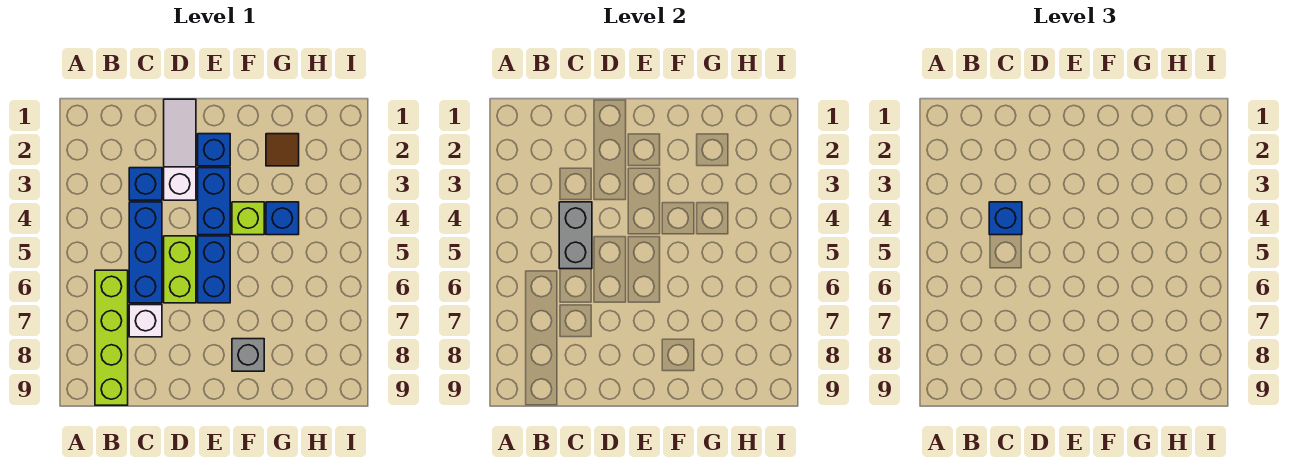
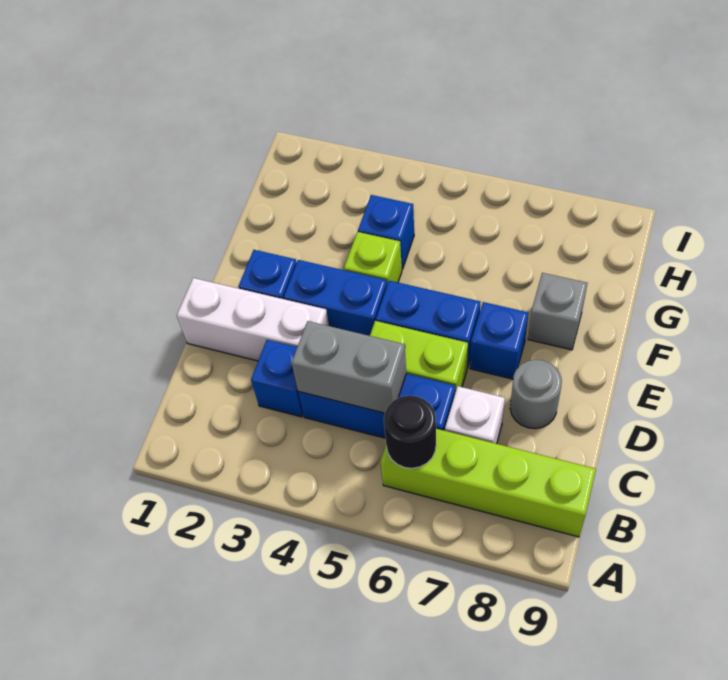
none -> black 1x1 round brick [384,396,436,468]
blue 1x1 brick [989,202,1022,235] -> blue 1x1 brick moved to [470,302,528,379]
white 1x3 slope [164,99,196,200] -> white 1x3 brick [177,278,329,361]
none -> grey 1x1 round brick [510,360,562,429]
brown 1x1 tile [266,134,299,166] -> none

